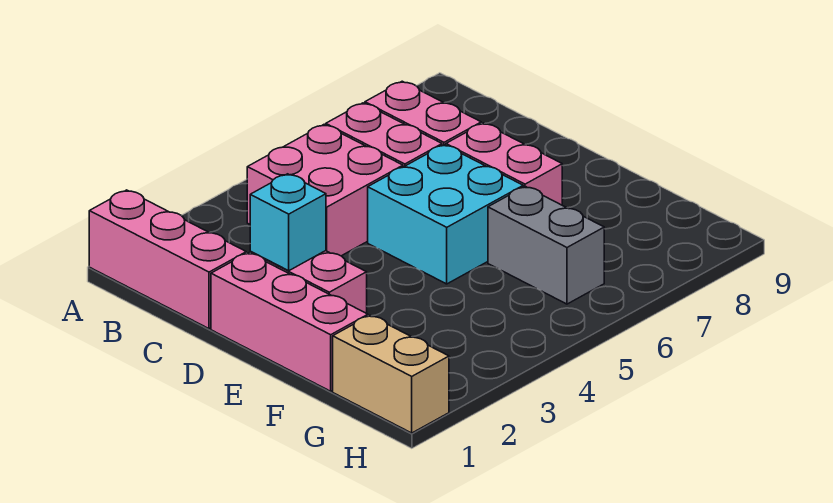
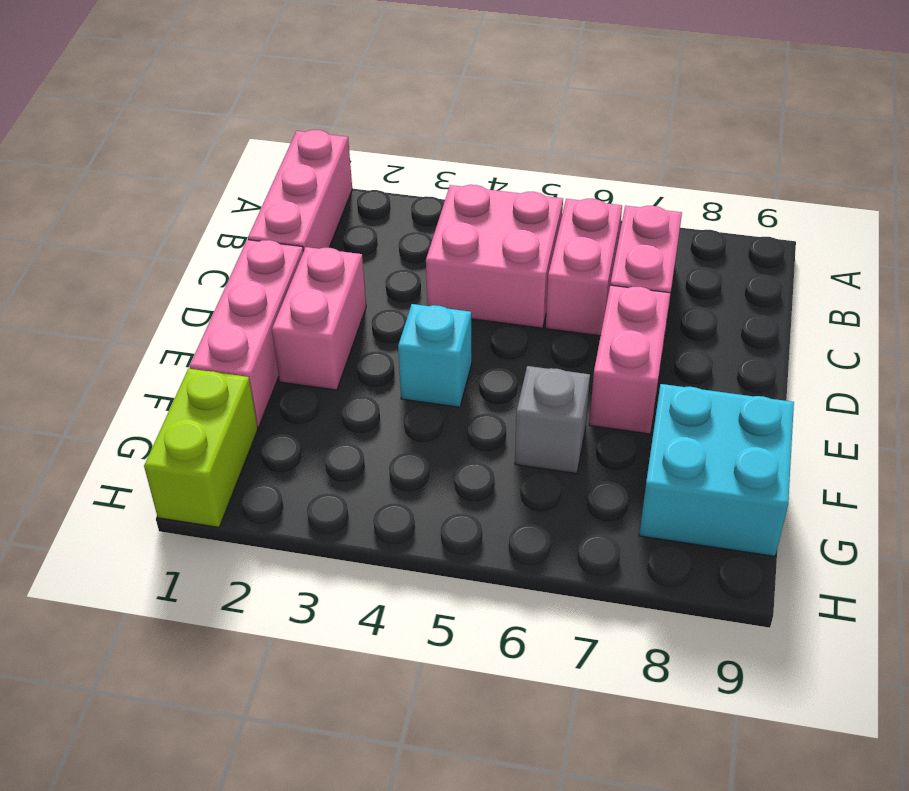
cyan 1x1 brick [250,174,326,271] -> cyan 1x1 brick moved to [398,304,472,407]
cyan 2x2 brick [368,145,523,284] -> cyan 2x2 brick moved to [639,384,794,556]
grey 1x2 brick [488,186,604,304] -> grey 1x1 brick [515,366,590,474]
tan 1x2 brick [333,316,449,433] -> lime 1x2 brick [144,369,258,527]

